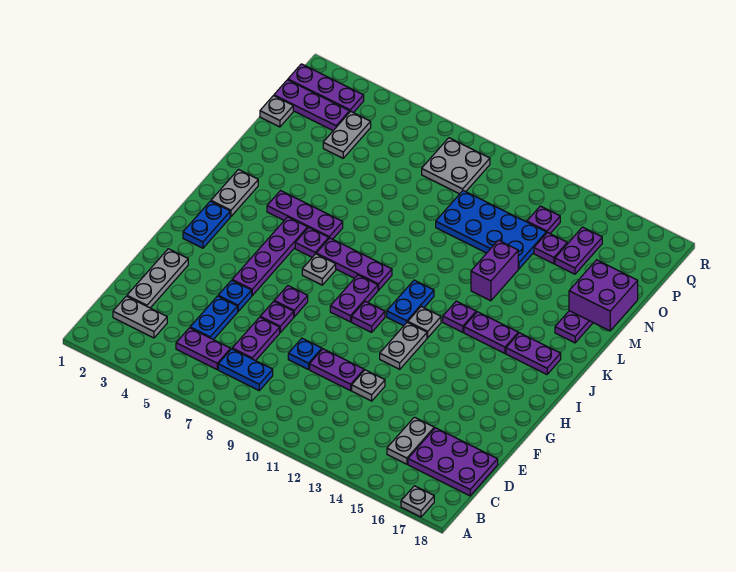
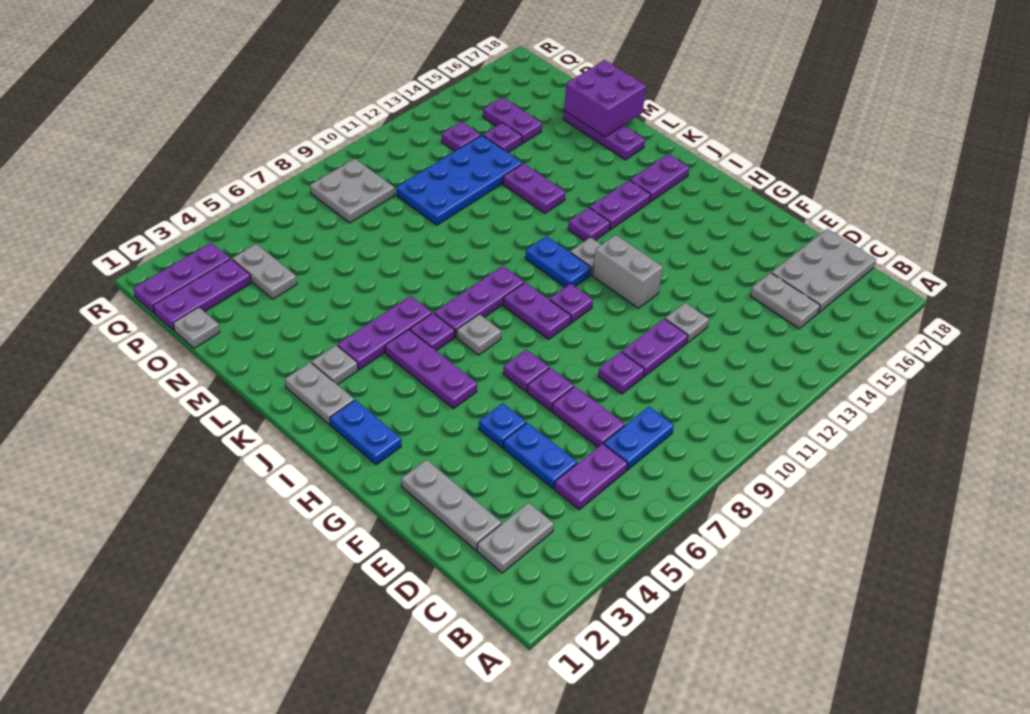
grey 1x1 plate [401,486,434,517] -> grey 1x1 plate moved to [311,345,358,385]
purple 2x3 plate [408,428,498,496] -> grey 2x3 plate [772,229,876,313]
blue 1x1 plate [288,338,322,370] -> purple 1x1 plate [598,352,645,394]
purple 1x4 plate [232,217,308,296] -> purple 1x3 plate [385,329,477,409]
grey 1x2 plate [380,322,427,369] -> grey 1x2 brick [592,235,663,308]
purple 1x2 brick [471,240,518,301] -> purple 1x2 plate [503,163,566,213]

